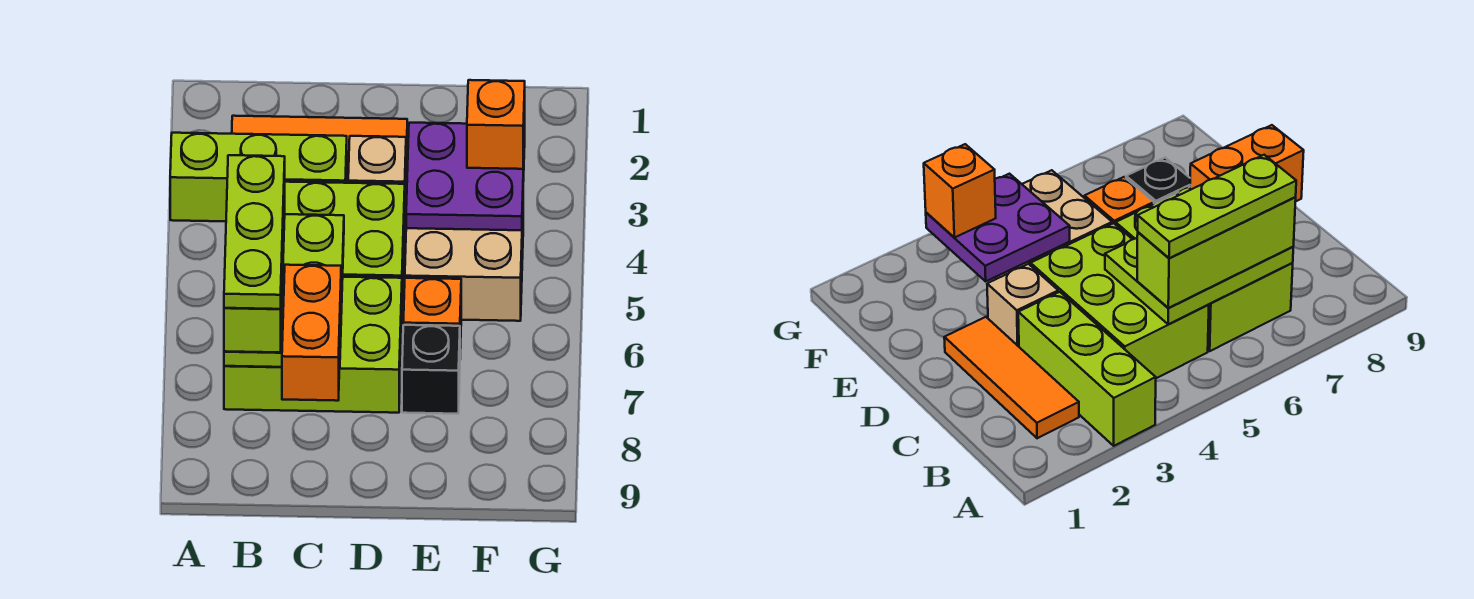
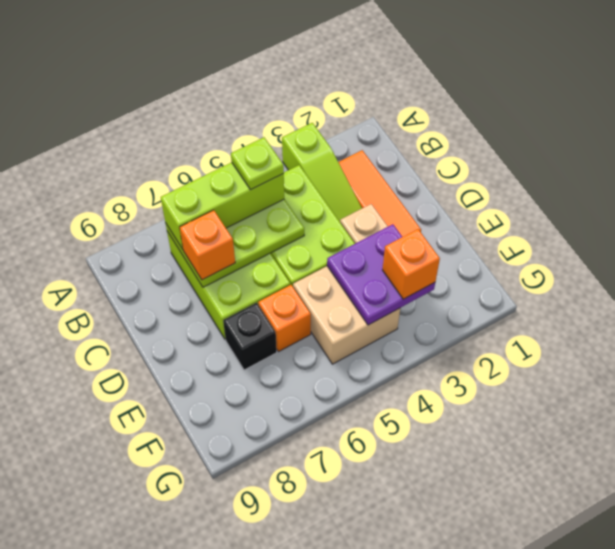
lime 1x3 brick [170,133,347,221] -> lime 1x3 slope [282,123,362,222]
lime 1x3 plate [224,155,285,309] -> lime 1x1 plate [231,137,284,190]
orange 1x2 brick [282,265,341,401] -> orange 1x1 brick [180,210,235,280]

